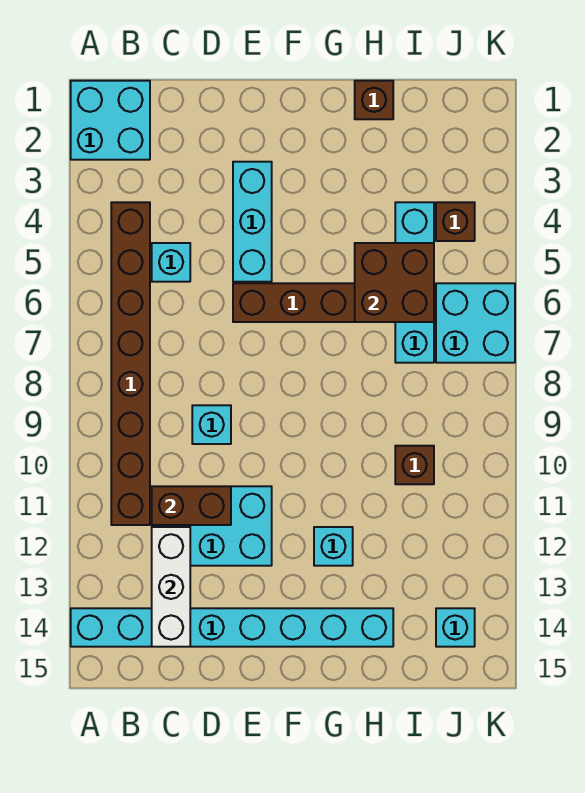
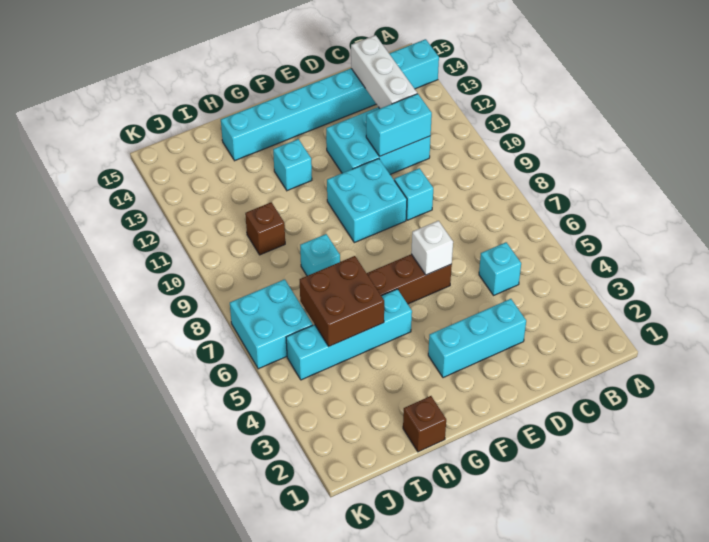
cyan 2x2 brick [71,81,150,160] -> cyan 2x2 brick moved to [327,158,407,243]
brown 1x8 brick [111,202,150,525] -> none
brown 1x2 brick [152,486,231,525] -> cyan 1x2 brick [366,94,432,156]
cyan 1x3 brick [233,162,272,282] -> cyan 1x3 brick turned to [428,299,526,378]
none -> white 1x1 brick [411,221,453,275]
cyan 1x4 brick [395,202,434,363] -> cyan 1x4 brick turned to [286,289,412,380]
brown 1x1 brick [436,202,475,241] -> none
cyan 1x1 brick [436,608,475,647] -> cyan 1x1 brick moved to [300,234,340,276]

